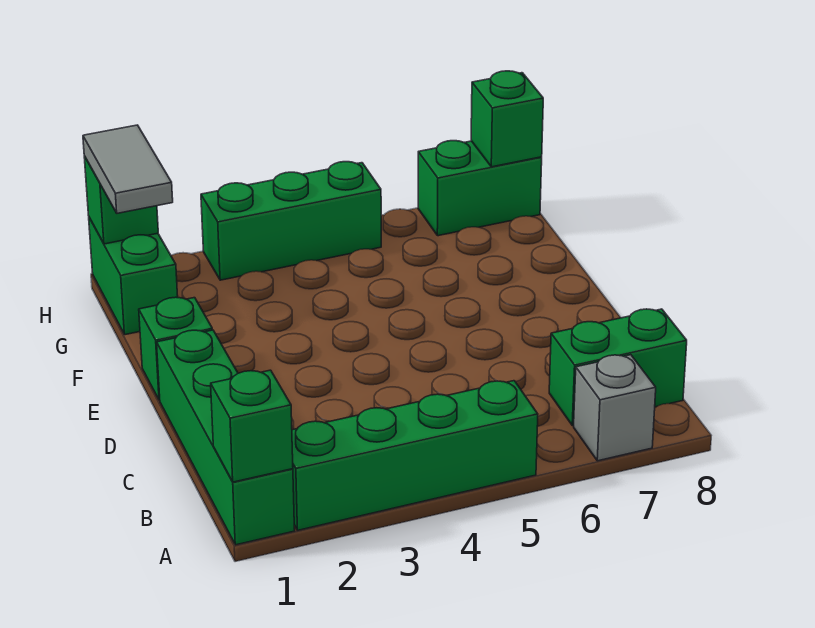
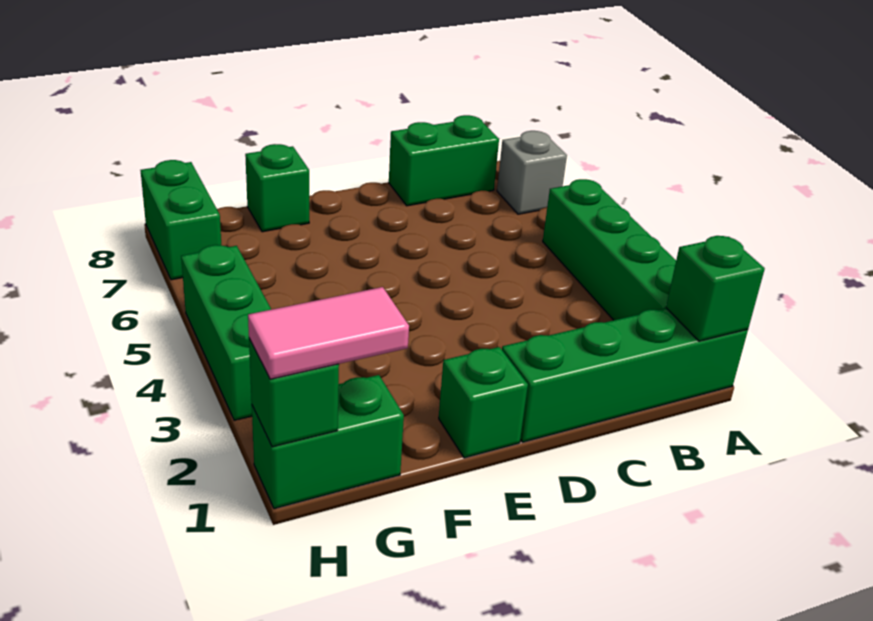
green 1x2 brick [549,309,687,426] -> green 1x2 brick turned to [389,115,499,206]
grey 1x2 tile [83,125,173,213] -> pink 1x2 tile [248,287,409,379]
green 1x1 brick [471,71,543,167] -> green 1x1 brick moved to [245,144,309,232]

